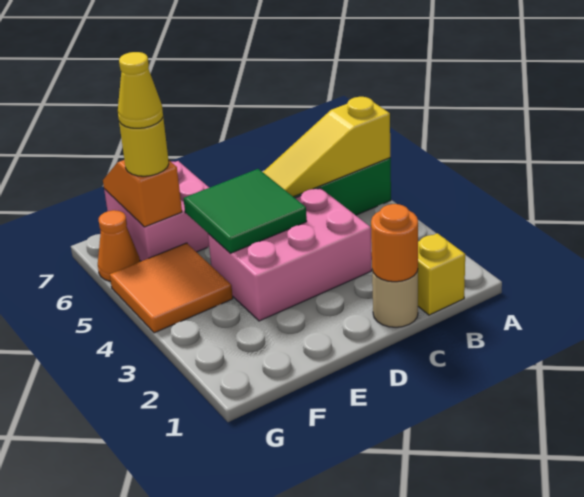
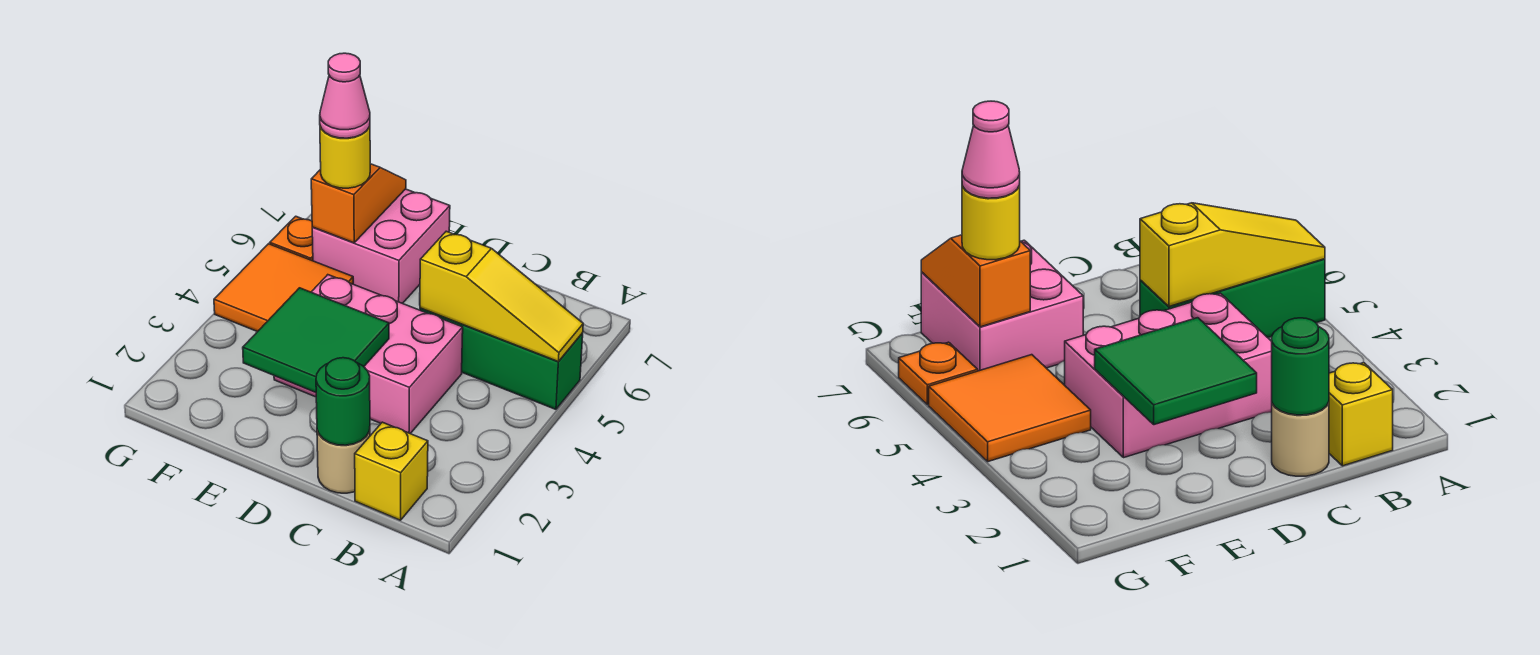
yellow 1x3 slope [263,97,390,197] -> yellow 1x3 slope turned to [420,231,583,362]
orange 1x1 round brick [371,204,418,282] -> green 1x1 round brick [316,358,370,445]
green 2x2 tile [183,169,307,253] -> green 2x2 tile moved to [243,288,389,392]
yellow 1x1 cone [118,52,163,128] -> pink 1x1 cone [320,53,370,138]
orange 1x1 cone [98,210,140,282] -> orange 1x1 plate [270,216,313,261]

